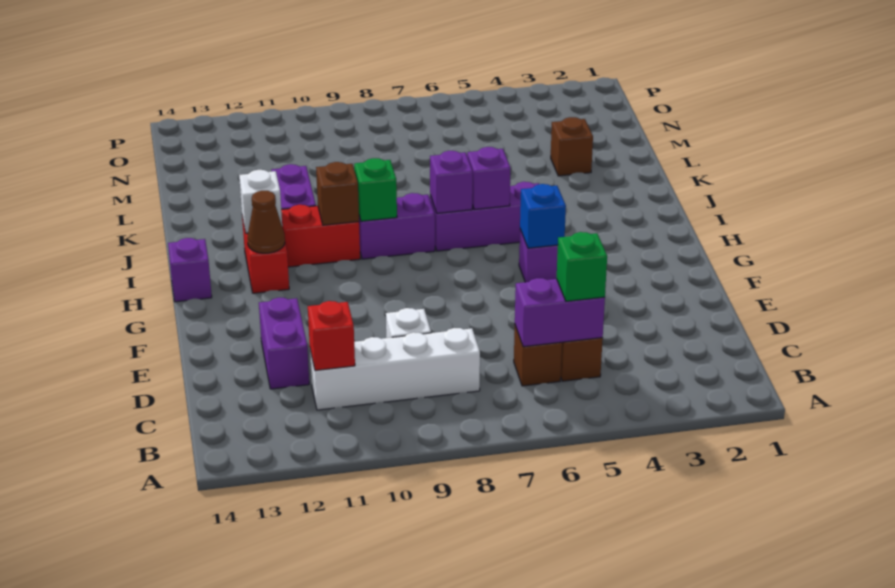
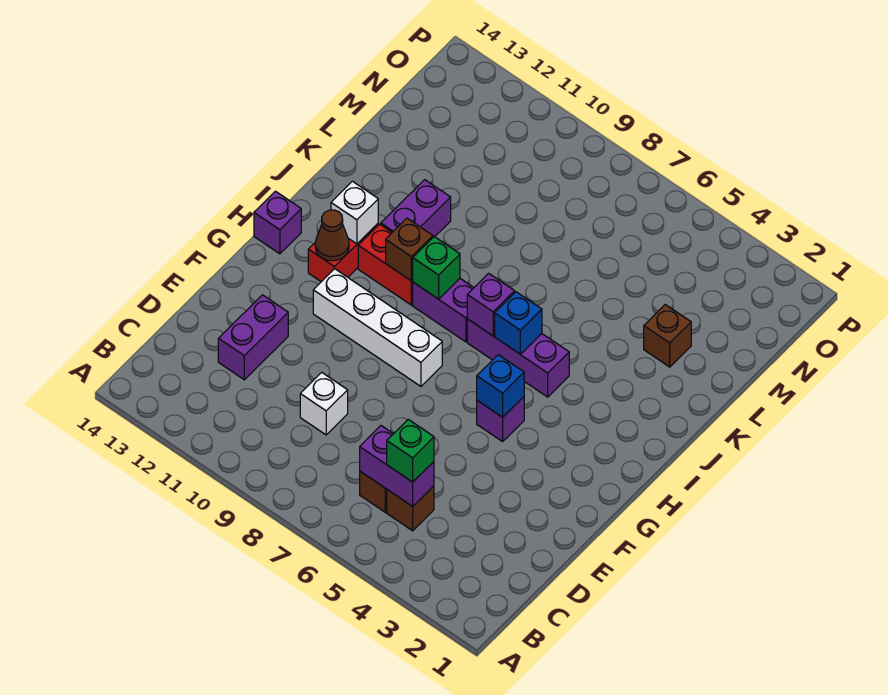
white 1x4 brick [310,328,480,410] -> white 1x4 brick moved to [313,269,442,386]
red 1x1 brick [308,301,355,371] -> none
purple 1x1 brick [467,147,511,210] -> blue 1x1 brick [495,292,542,354]

